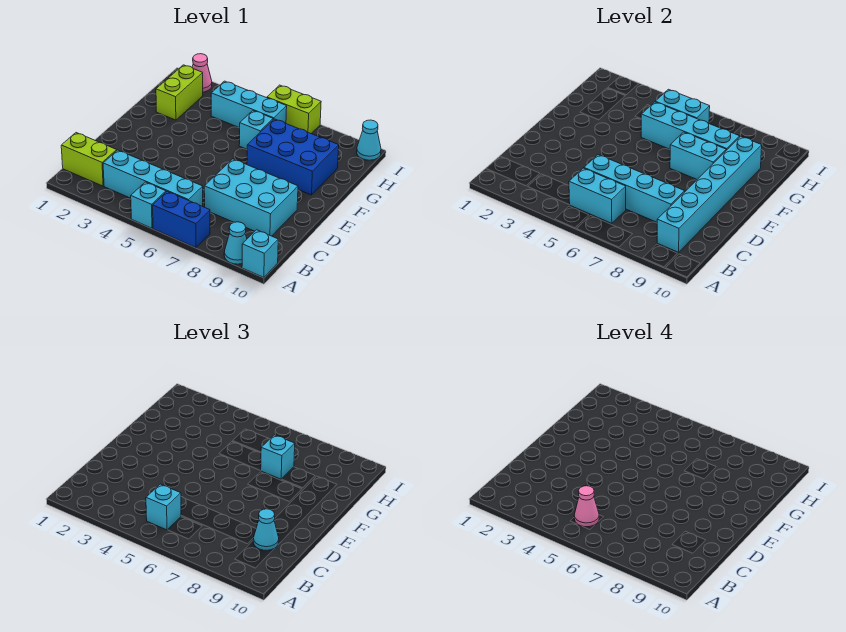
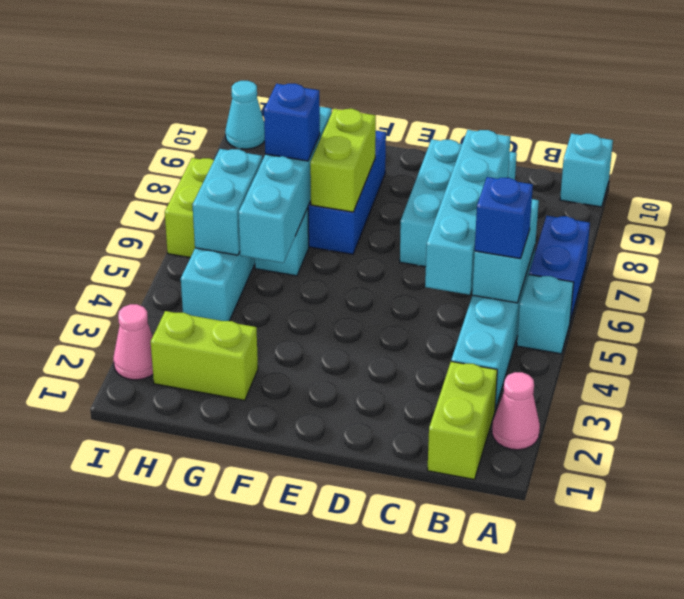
cyan 1x1 cone [224,222,247,264] -> none
cyan 1x1 brick [146,484,181,530] -> blue 1x1 brick [475,177,533,259]
pink 1x1 cone [574,486,599,527] -> pink 1x1 cone moved to [492,372,540,450]
cyan 1x6 brick [657,136,762,252] -> none
cyan 1x1 cone [253,509,279,550] -> none
cyan 1x2 brick [670,132,726,179] -> lime 1x2 brick [310,109,376,212]
cyan 1x1 brick [260,435,295,479] -> blue 1x1 brick [264,84,320,161]

